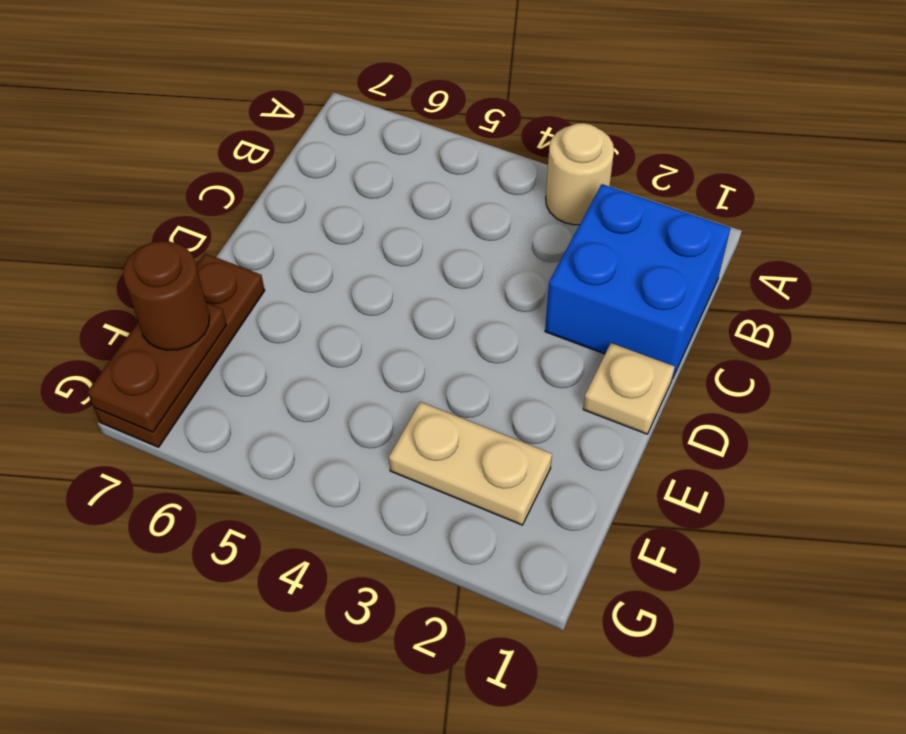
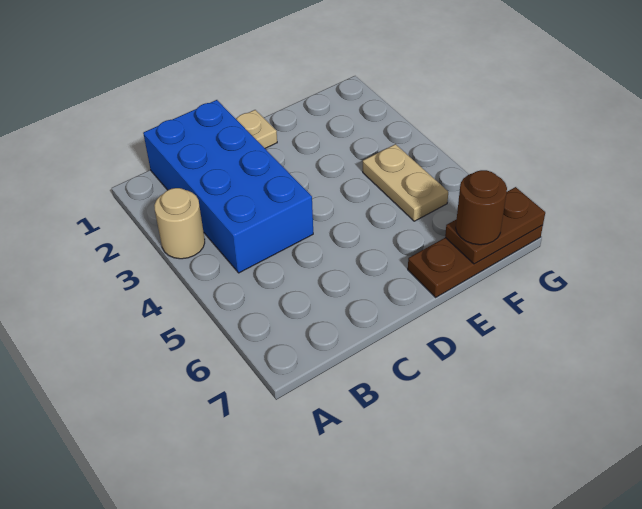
blue 2x2 brick [545,184,730,379] -> blue 2x4 brick [143,100,313,273]
tan 1x2 plate [389,402,552,525] -> tan 1x2 plate moved to [363,144,448,221]

